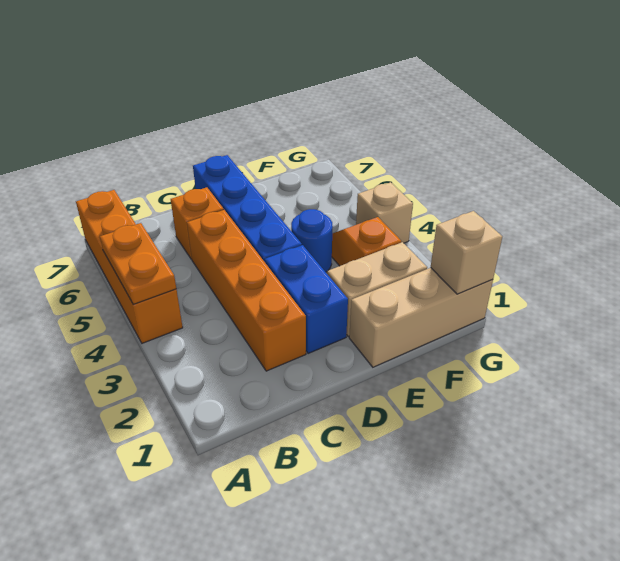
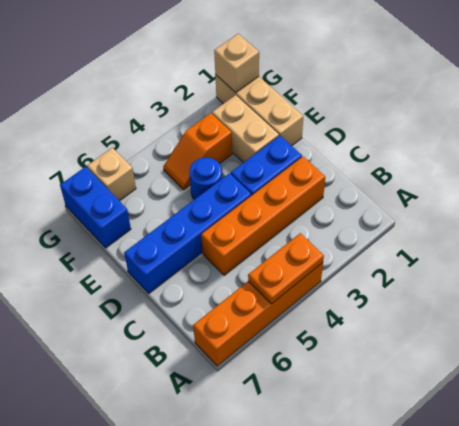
orange 1x1 brick [171,187,224,259] -> none
none -> blue 1x2 brick [60,167,131,248]
tan 1x1 brick [356,182,413,243] -> tan 1x1 brick moved to [87,148,136,201]

